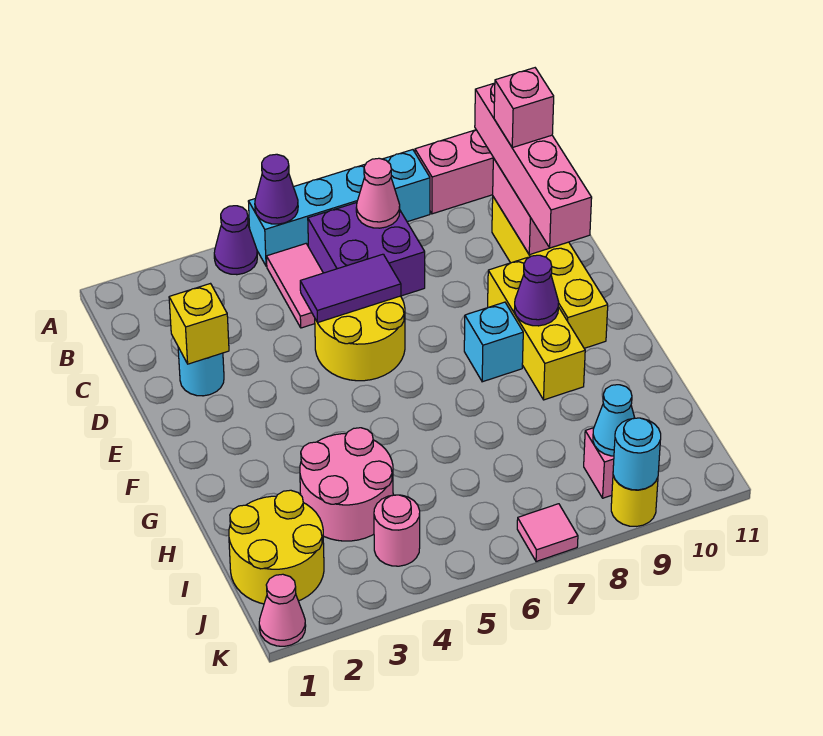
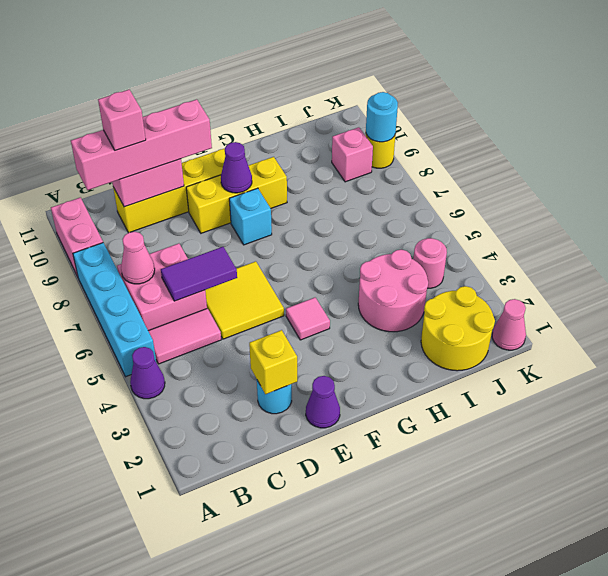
purple 1x1 cone [255,154,298,224] -> purple 1x1 cone moved to [306,376,340,428]
purple 2x2 brick [308,203,425,296] -> pink 2x2 brick [117,243,207,330]
yellow 2x2 round brick [315,296,405,381] -> yellow 2x2 tile [205,261,284,339]
purple 1x2 tile [300,254,401,322] -> purple 1x2 tile turned to [161,247,237,301]
cyan 1x1 cone [593,385,635,456] -> none
pink 1x1 tile [517,504,578,562] -> pink 1x1 tile moved to [286,298,330,340]

